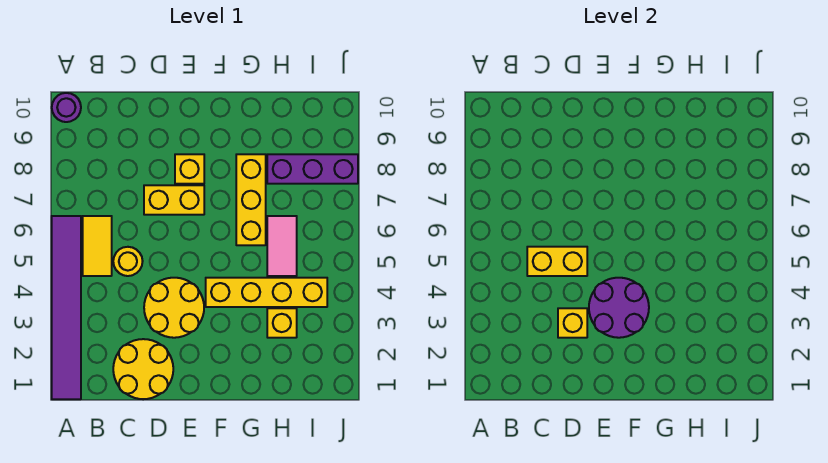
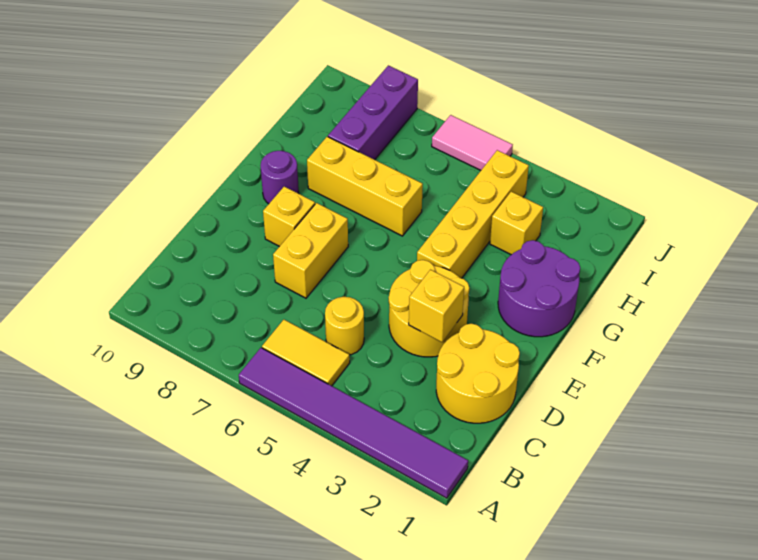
purple 1x1 round brick [52,93,81,122] -> purple 1x1 round brick moved to [260,151,299,204]
yellow 1x2 brick [527,247,587,276] -> none
purple 2x2 round brick [589,278,649,338] -> purple 2x2 round brick moved to [498,240,580,337]
pink 1x2 tile [267,216,297,276] -> pink 1x2 tile moved to [432,115,513,170]

